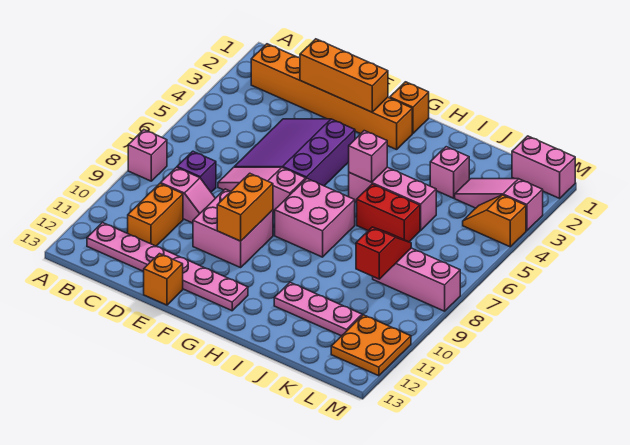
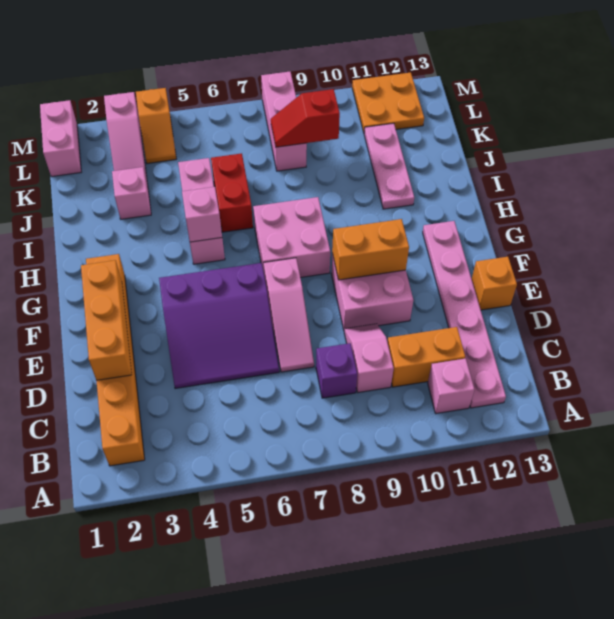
pink 1x1 brick [128,130,167,181] -> pink 1x1 brick moved to [428,359,474,414]
orange 1x1 brick [390,82,429,133] -> none

